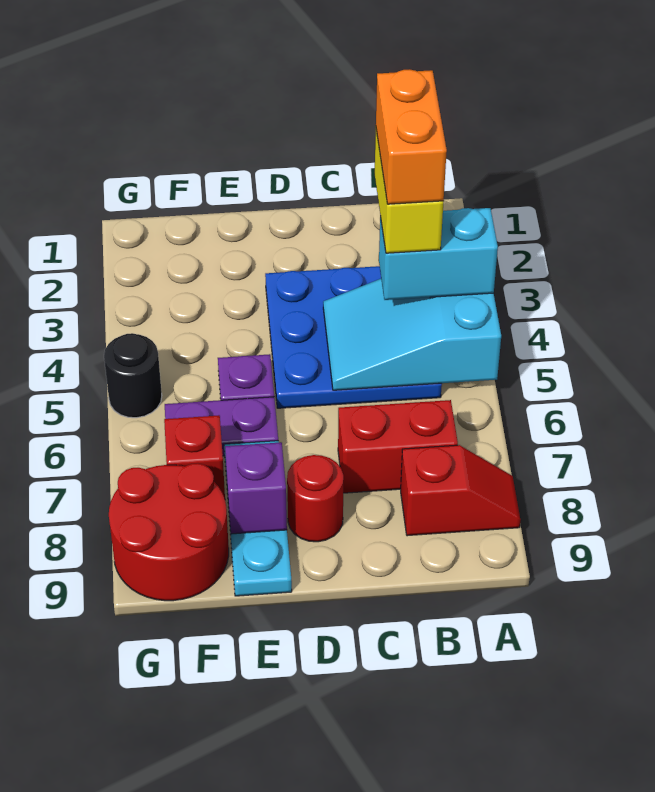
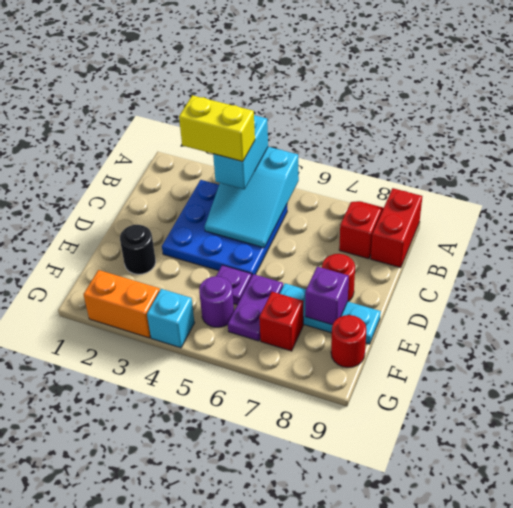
orange 1x2 brick [376,69,447,204] -> orange 1x2 brick moved to [84,270,160,338]
red 1x2 brick [338,400,458,493] -> red 1x2 brick moved to [371,188,422,268]
none -> purple 1x1 round brick [199,276,234,327]
red 2x2 round brick [109,463,229,601] -> red 1x1 round brick [331,315,366,368]
none -> cyan 1x1 brick [147,289,195,348]
black 1x1 round brick [104,333,162,418] -> black 1x1 round brick moved to [120,225,156,274]

